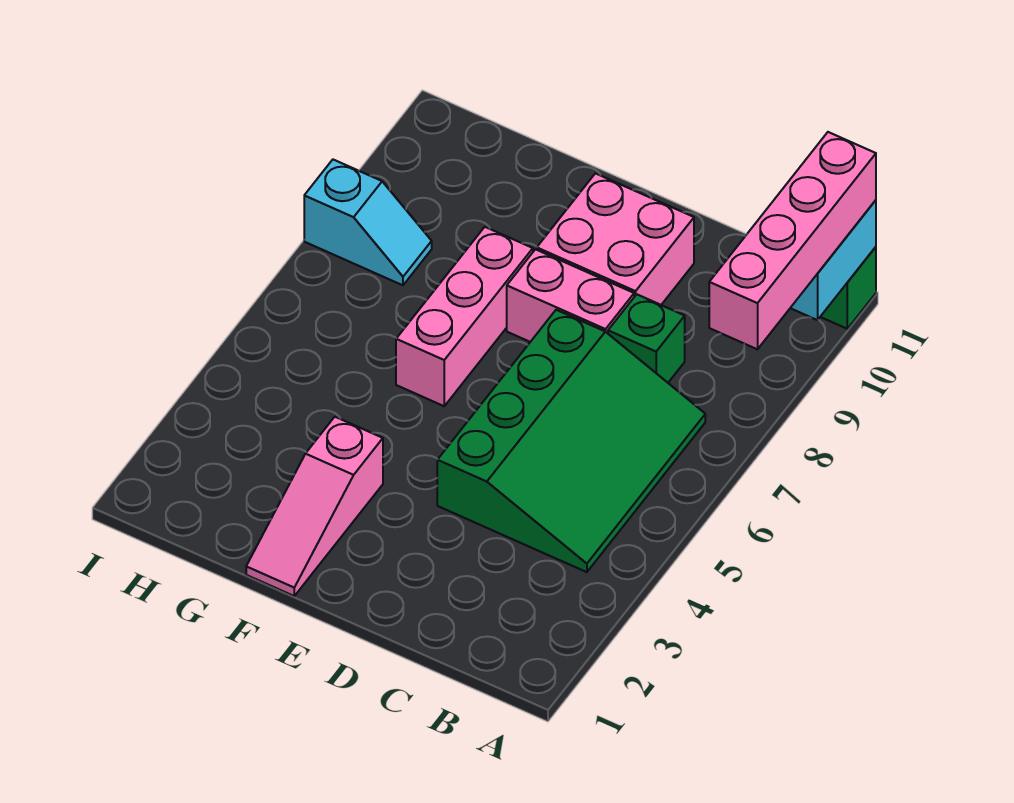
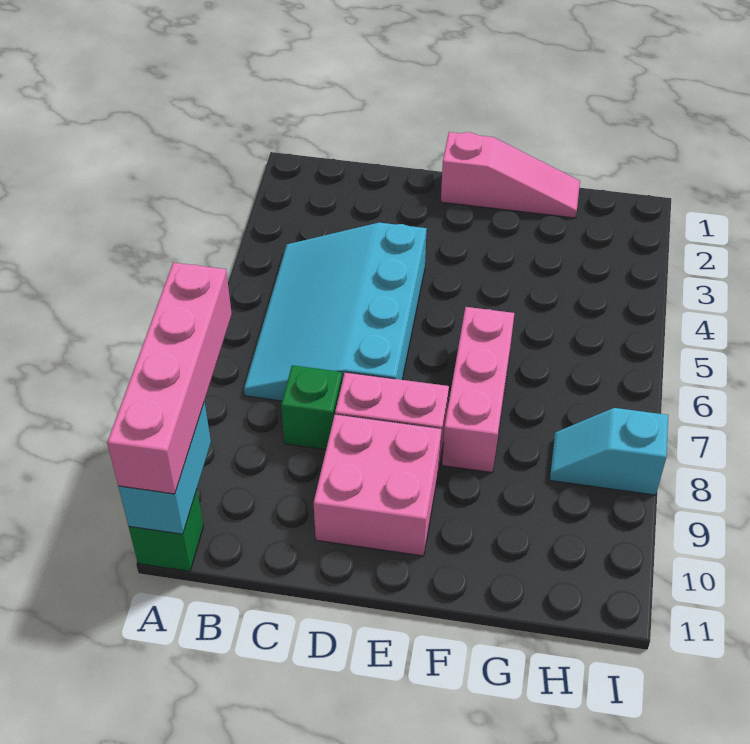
green 3x4 slope [437,310,705,572] -> cyan 3x4 slope [244,223,427,401]
pink 1x3 slope [246,417,383,596] -> pink 1x3 slope turned to [441,132,580,218]

